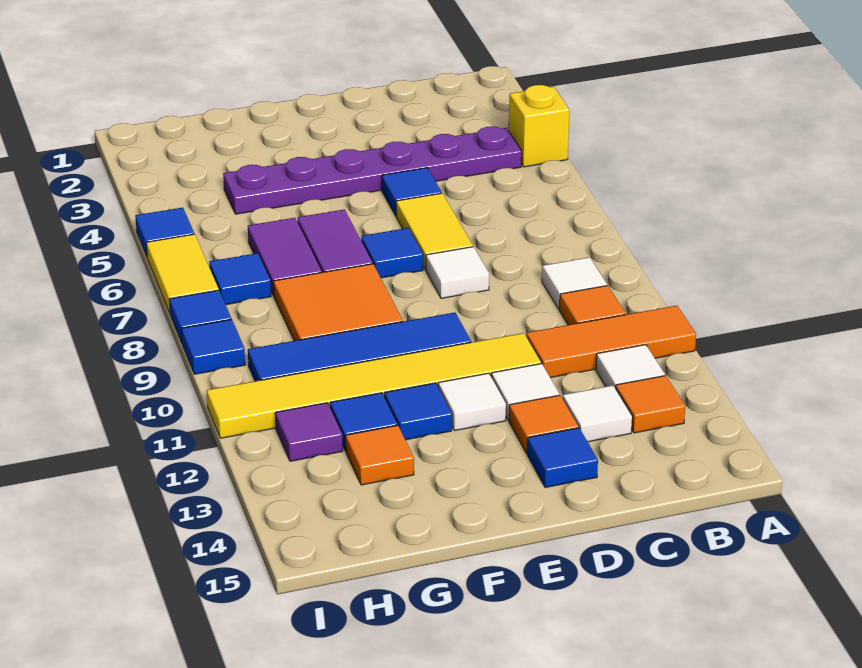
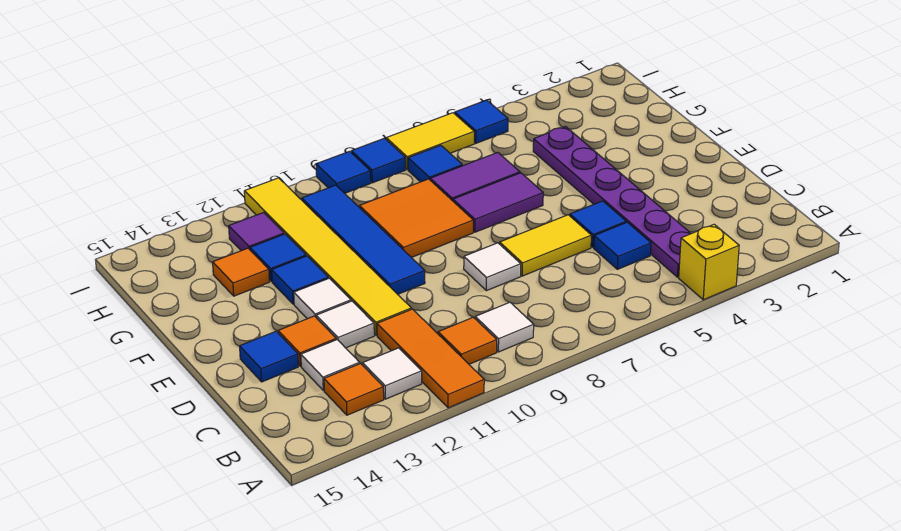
blue 1x1 tile [361,228,423,278] -> blue 1x1 tile moved to [594,222,651,269]

